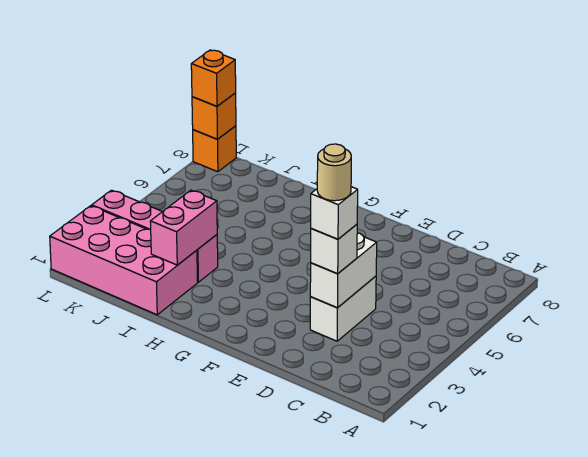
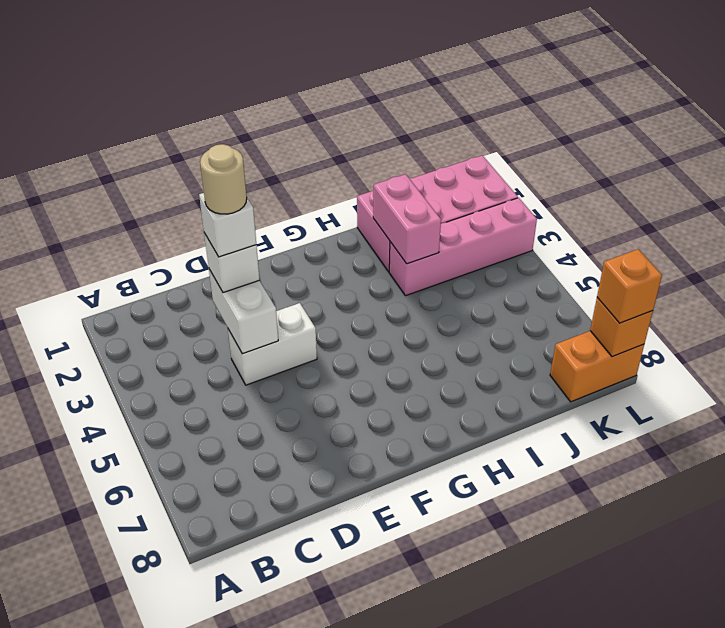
white 1x2 brick [310,276,376,341] -> white 1x2 brick turned to [228,303,317,385]
orange 1x1 brick [193,126,236,172] -> orange 1x2 brick [550,331,644,402]

